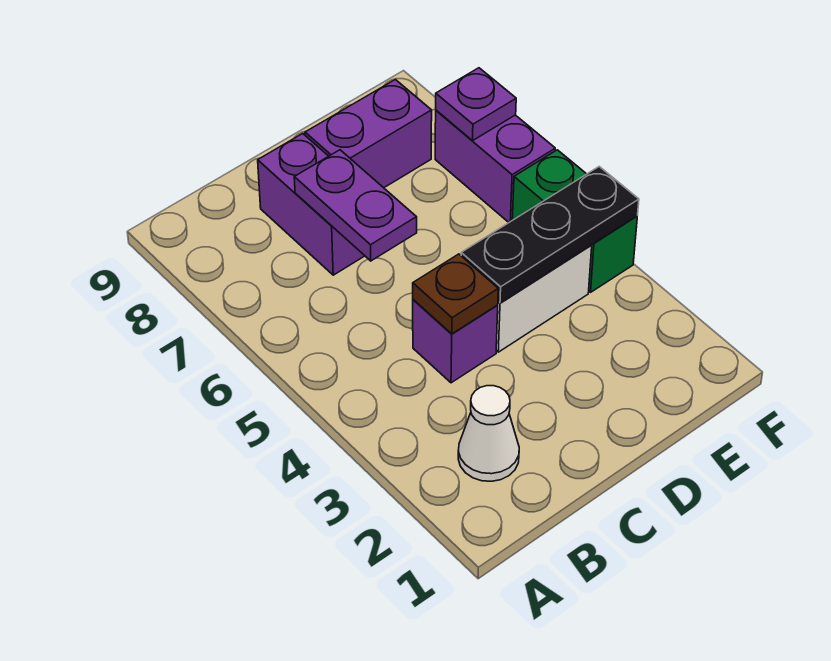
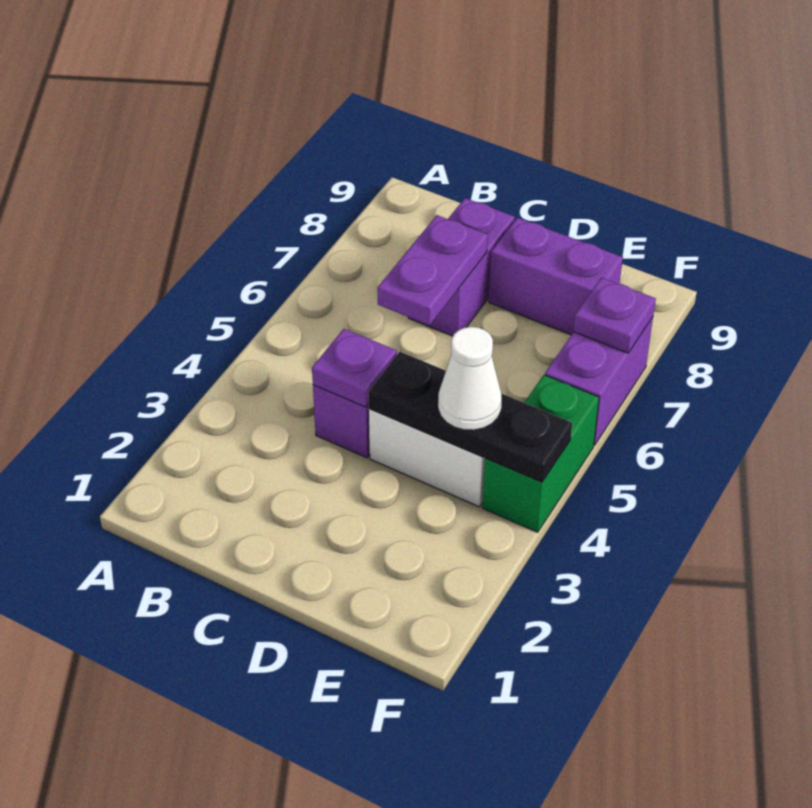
white 1x1 cone [458,386,519,481] -> white 1x1 cone moved to [438,327,502,430]
brown 1x1 plate [413,254,498,334] -> purple 1x1 plate [312,329,397,407]

